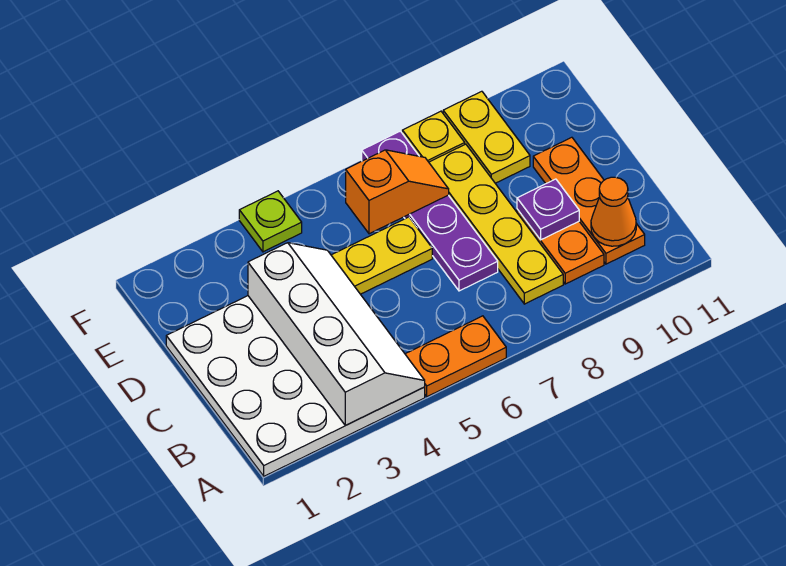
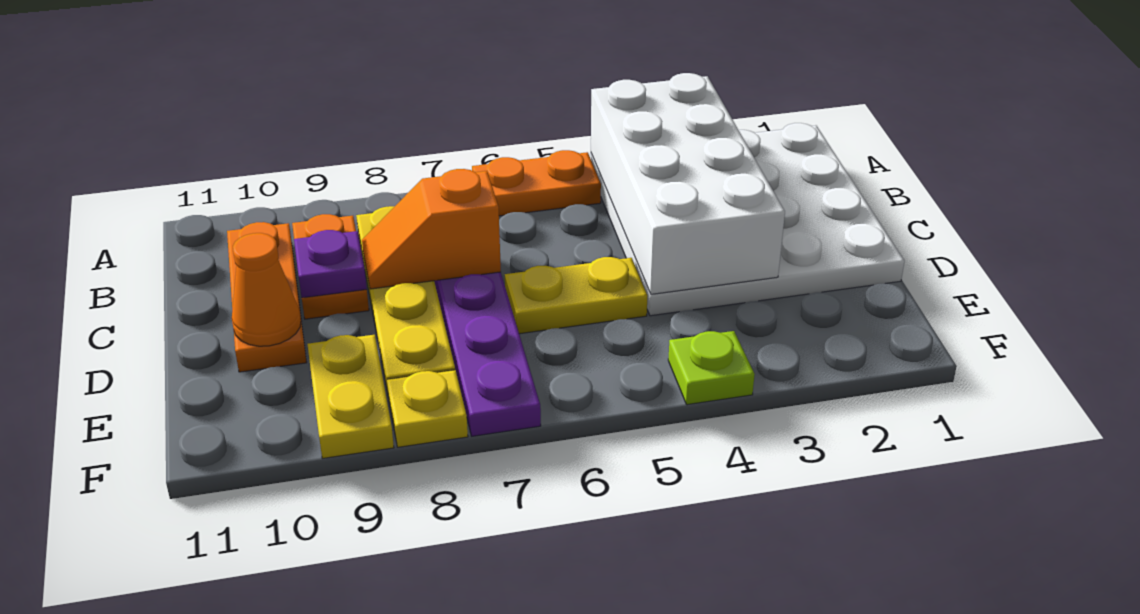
white 2x4 slope [248,243,425,425] -> white 2x4 brick [591,73,785,294]
orange 1x1 cone [591,177,636,246] -> orange 1x1 cone moved to [232,233,301,346]
orange 1x2 slope [346,150,449,234] -> orange 1x2 slope moved to [362,169,501,289]

